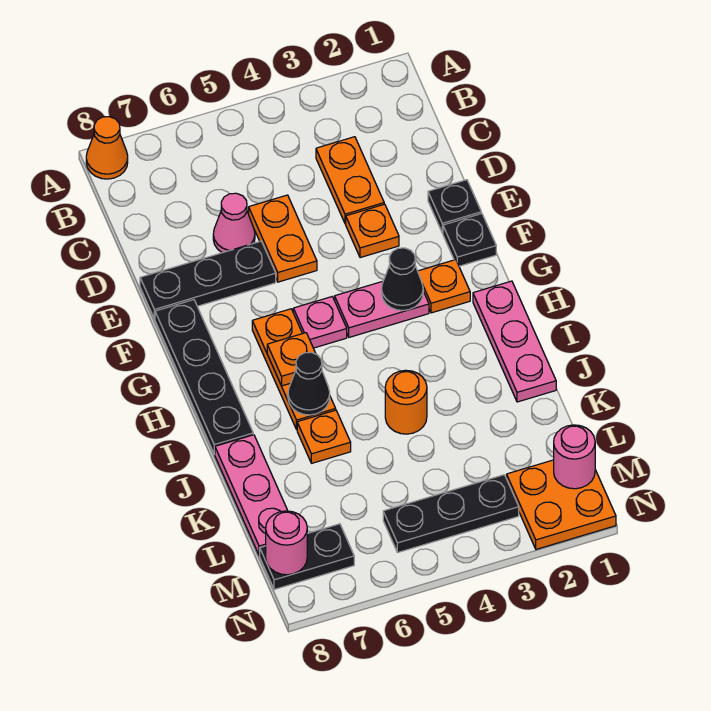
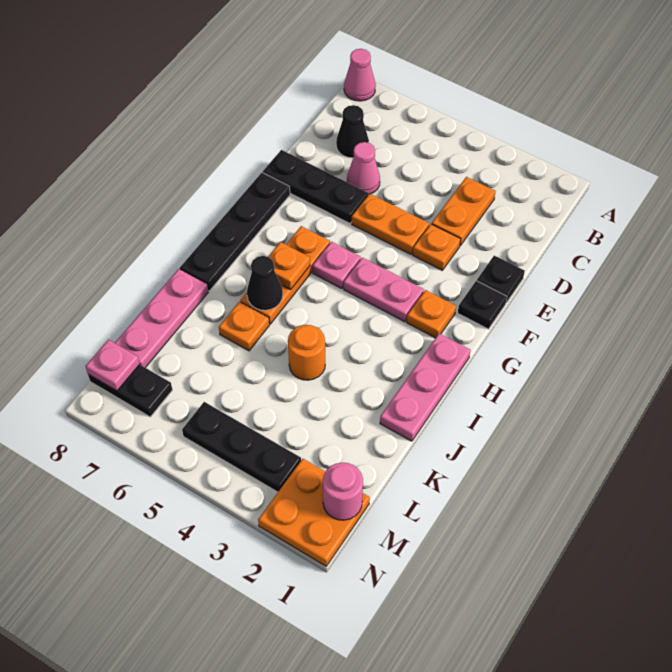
orange 1x1 cone [86,117,128,179] -> pink 1x1 cone [344,49,376,101]
orange 1x2 plate [249,195,317,282] -> orange 1x2 plate turned to [352,194,429,254]
black 1x1 cone [382,248,423,310] -> black 1x1 cone moved to [336,105,369,158]
pink 1x1 round brick [266,511,307,575] -> pink 1x1 plate [86,340,140,391]

